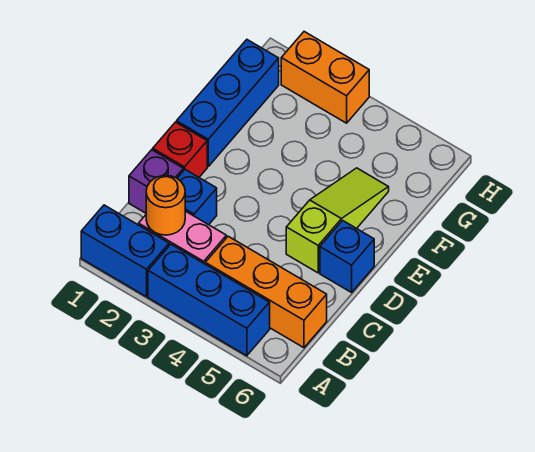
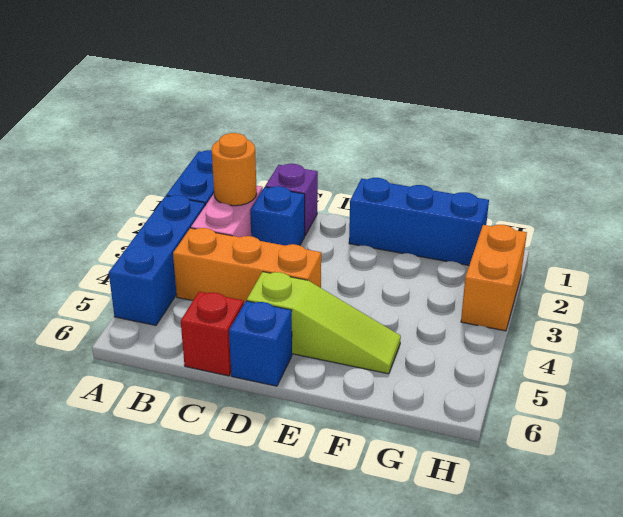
orange 1x3 brick [205,236,327,348] -> orange 1x3 brick turned to [173,228,321,303]
red 1x1 brick [153,122,207,177] -> red 1x1 brick moved to [181,292,244,376]

